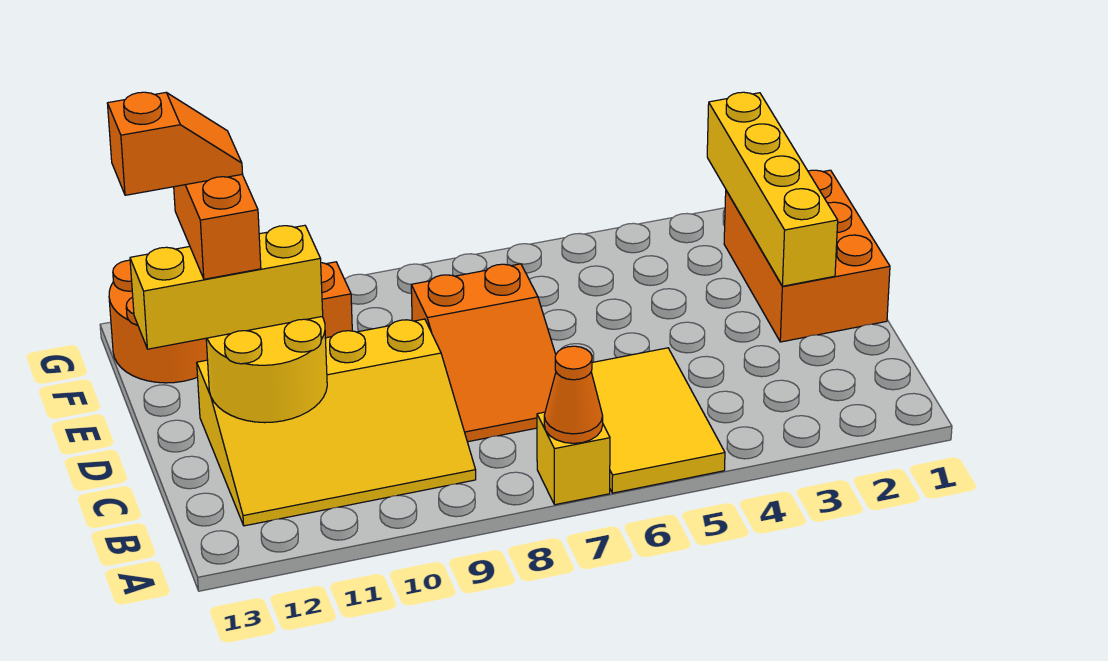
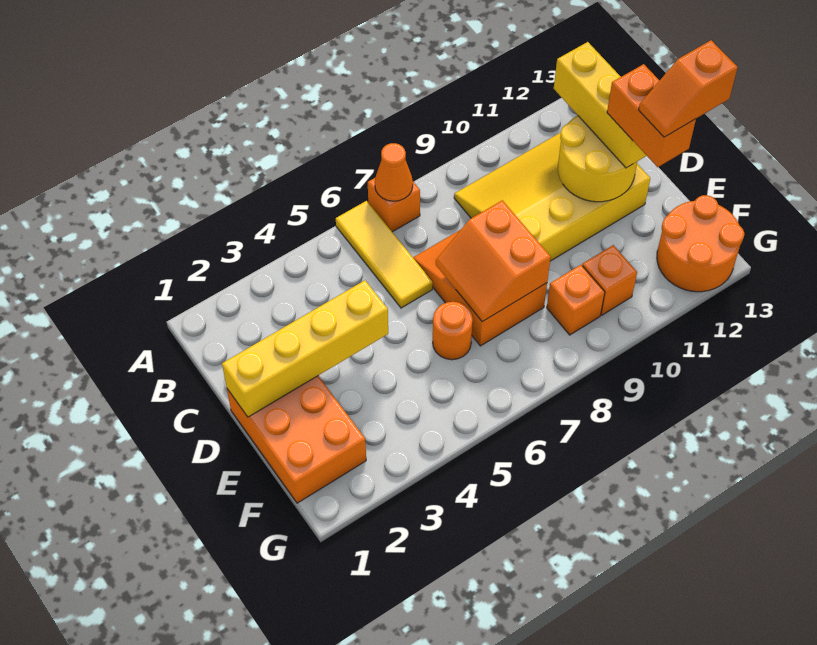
yellow 2x3 tile [591,348,725,493] -> yellow 1x3 tile [336,201,433,308]
yellow 1x1 brick [537,412,610,505] -> orange 1x1 brick [368,178,420,232]
yellow 1x4 brick [707,92,838,286] -> yellow 1x4 brick turned to [222,280,388,417]
none -> orange 2x2 slope [436,200,551,322]
yellow 1x3 brick [130,225,323,349] -> yellow 1x3 brick turned to [554,42,647,168]
none -> orange 1x1 round brick [433,302,473,360]
none -> orange 1x1 brick [547,265,605,335]

